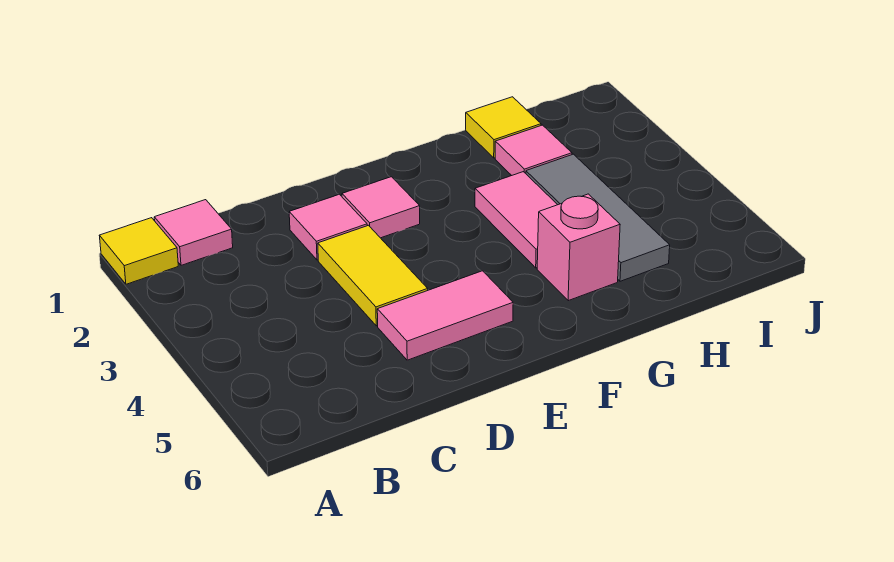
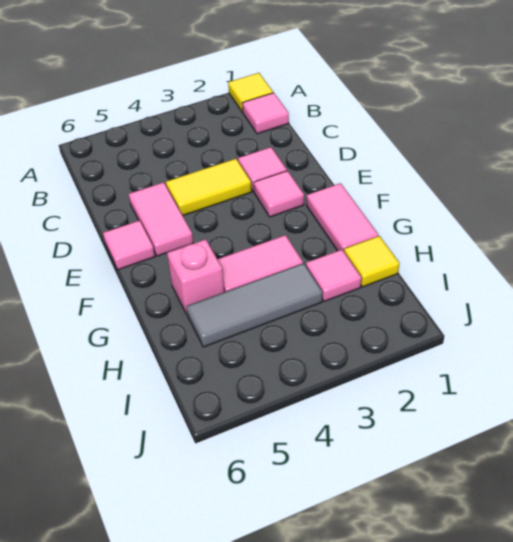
none -> pink 1x1 tile [103,220,155,270]
none -> pink 1x2 tile [307,183,378,251]

